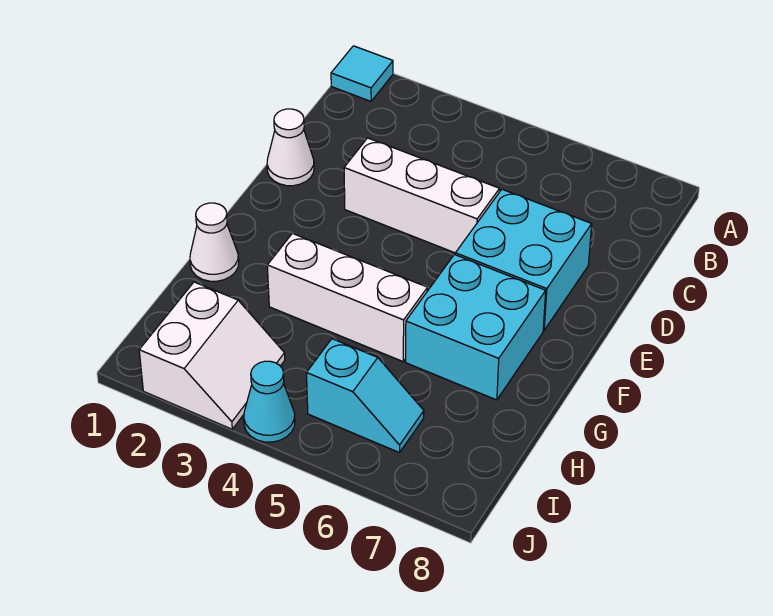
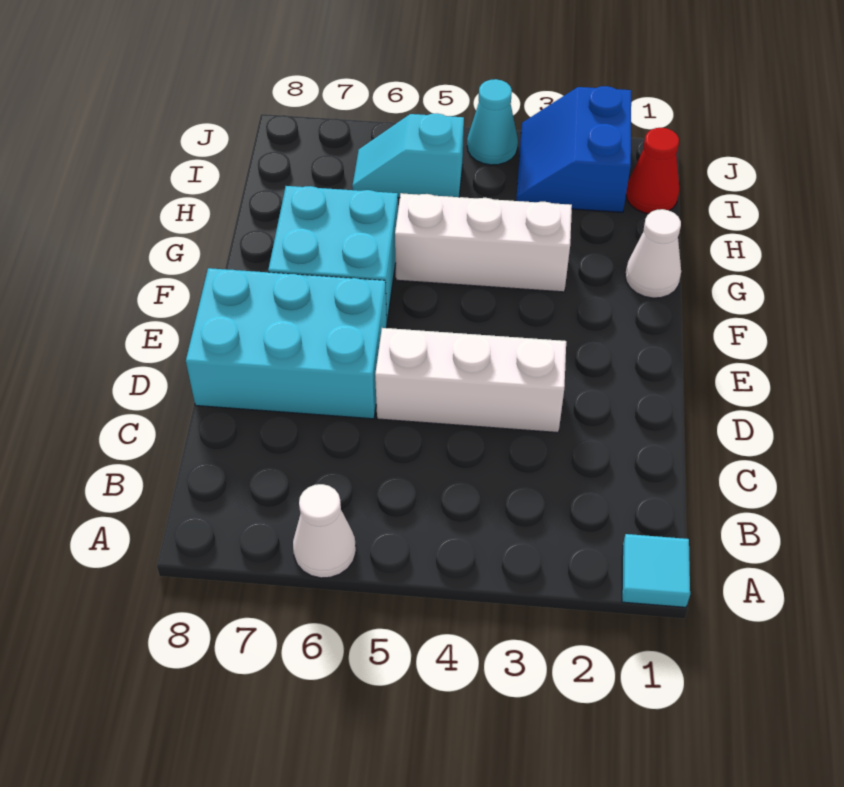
white 1x1 cone [267,109,314,186] -> white 1x1 cone moved to [293,484,356,578]
cyan 2x2 brick [455,189,592,330] -> cyan 2x3 brick [186,268,387,419]
none -> red 1x1 cone [626,128,680,214]
white 2x2 slope [139,282,285,429] -> blue 2x2 slope [516,86,631,212]

